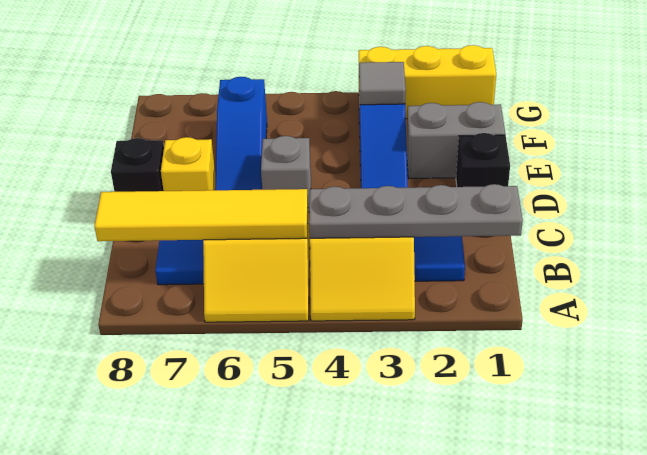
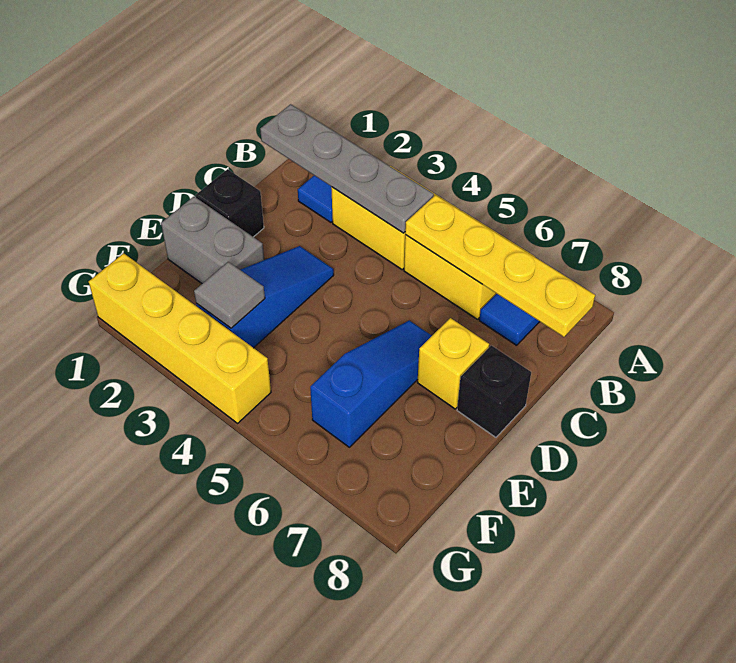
yellow 1x4 tile [94,189,308,241] -> yellow 1x4 plate [405,195,595,337]
grey 1x1 brick [261,136,311,212] -> none
yellow 1x3 brick [359,45,496,119] -> yellow 1x4 brick [89,253,271,423]

